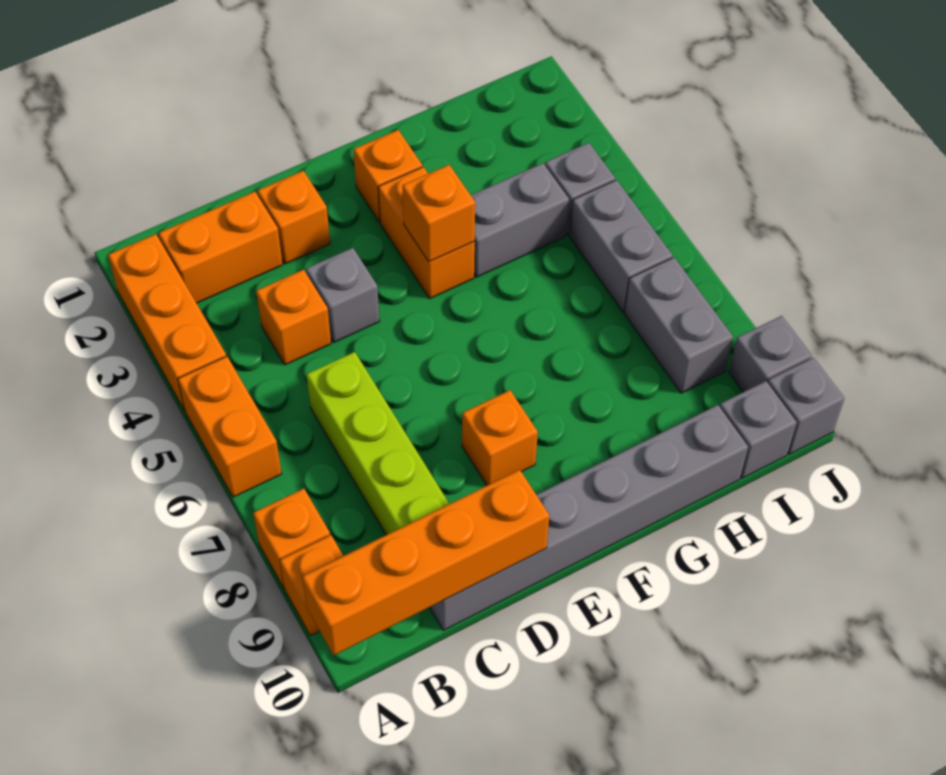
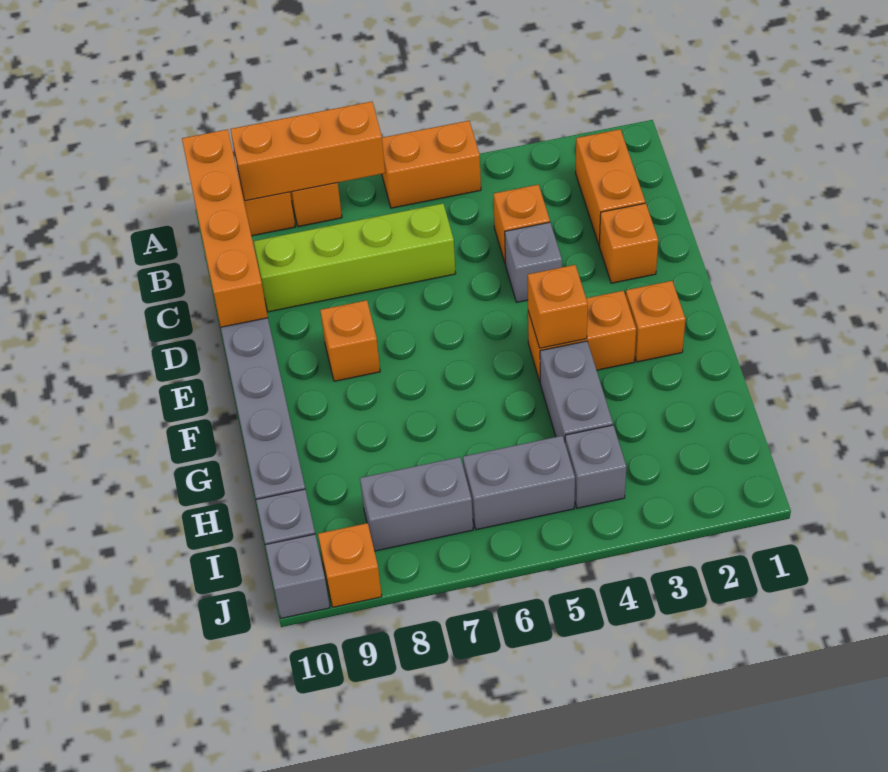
orange 1x3 brick [108,234,226,411] -> orange 1x3 brick moved to [230,102,385,201]
grey 1x1 brick [729,316,812,392] -> orange 1x1 brick [318,523,382,607]

